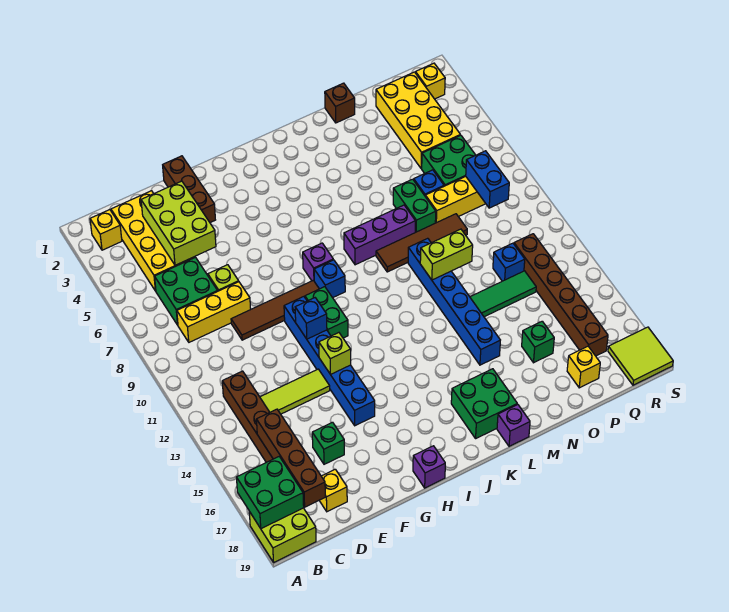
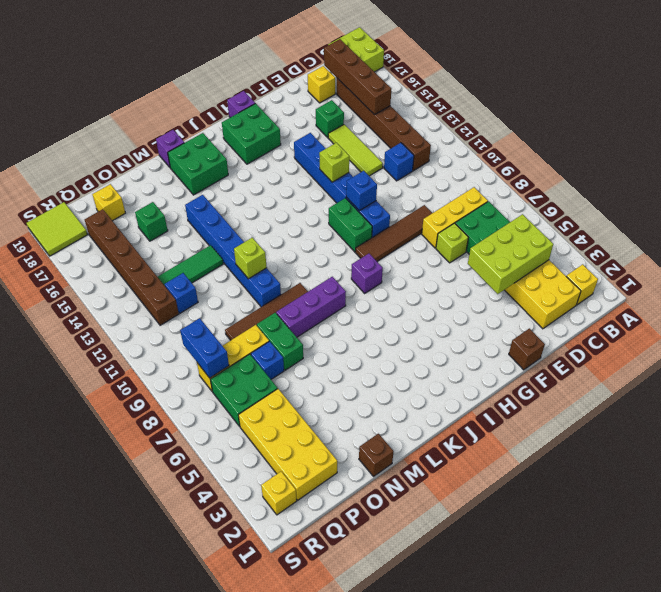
green 2x2 brick [237,457,304,529] -> green 2x2 brick moved to [222,103,281,164]
lime 2x3 brick [141,181,216,265] -> lime 2x3 brick turned to [468,214,553,294]
lime 1x3 tile [260,369,330,414] -> lime 1x3 tile turned to [328,124,383,176]
brown 1x3 brick [163,156,215,223] -> brown 1x1 brick [509,328,545,370]
blue 1x1 brick [314,260,345,298] -> blue 1x1 brick moved to [384,143,414,181]
lime 1x2 brick [420,229,473,280] -> lime 1x1 brick [234,238,267,279]

